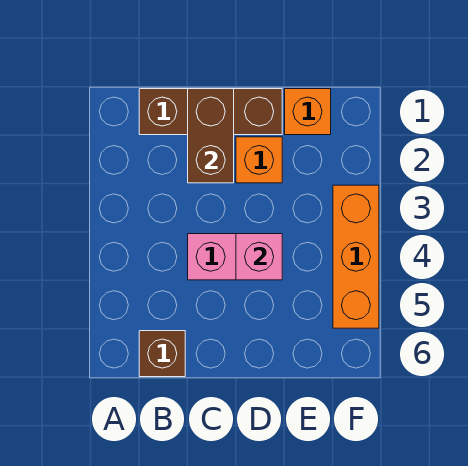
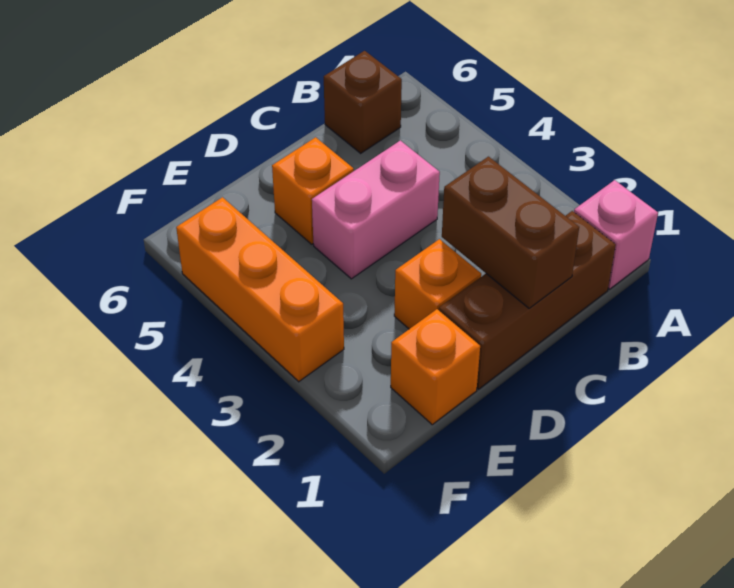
pink 1x1 brick [236,234,282,280] -> pink 1x1 brick moved to [574,180,658,289]
none -> orange 1x1 brick [272,137,354,244]

